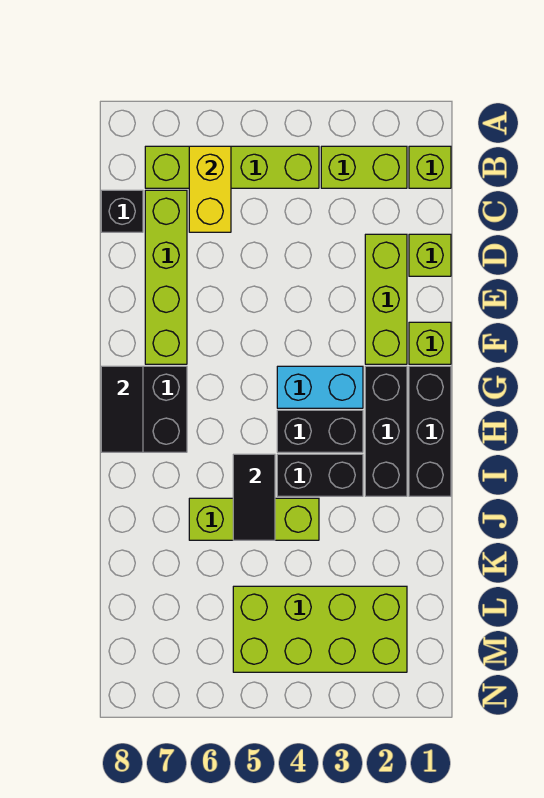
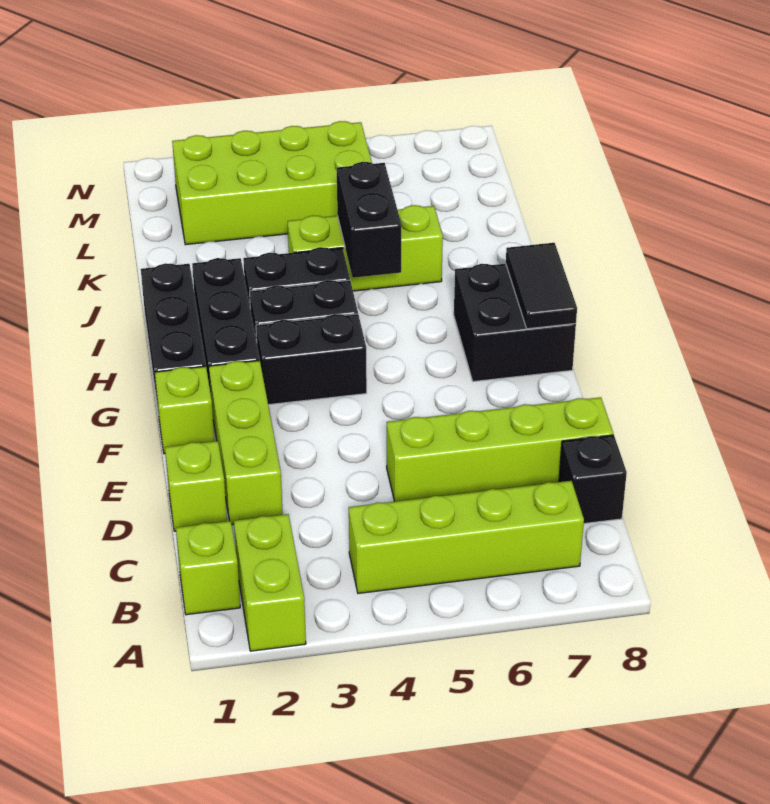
lime 1x2 brick [321,146,407,188] -> lime 1x2 brick turned to [234,514,306,651]
yellow 1x2 brick [189,146,231,232] -> none
lime 1x4 brick [145,190,187,364] -> lime 1x4 brick turned to [387,397,613,502]
cyan 1x2 brick [277,366,363,408] -> black 1x2 brick [256,314,367,405]
black 1x2 tile [233,454,275,540] -> black 1x2 brick [337,162,401,278]

